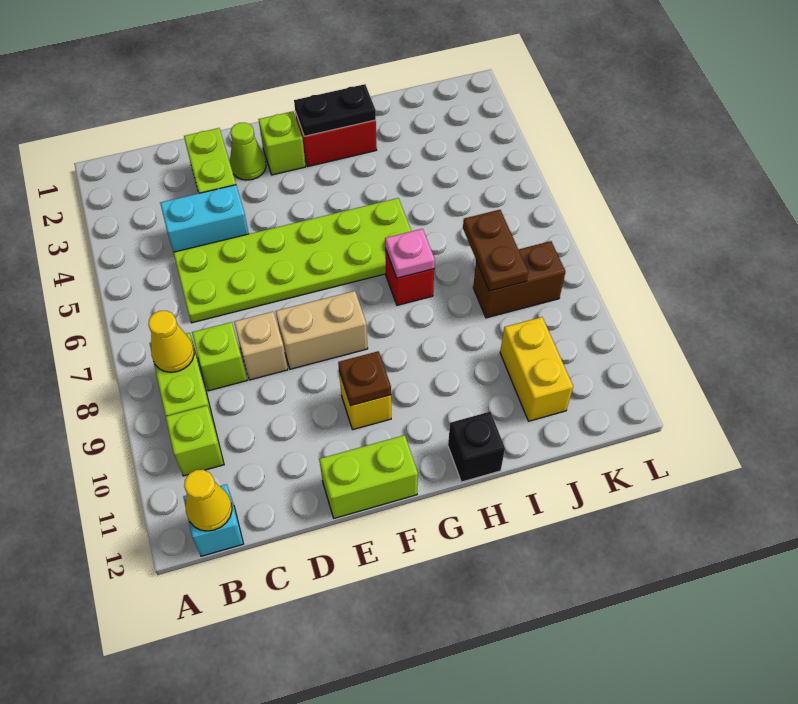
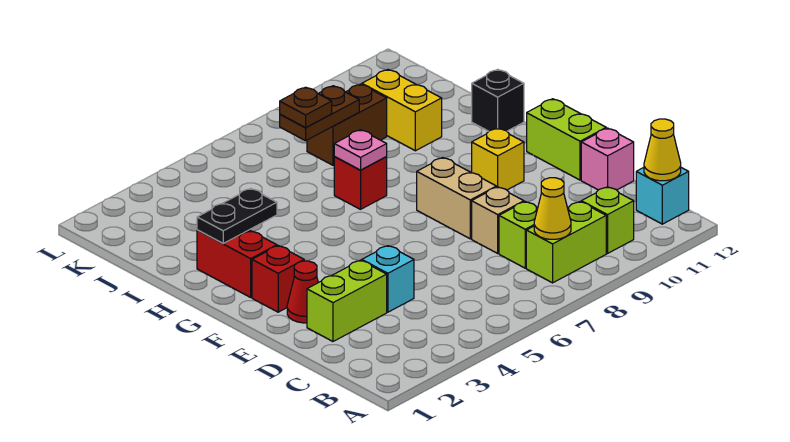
cyan 1x2 brick [160,185,249,252] -> cyan 1x1 brick [361,246,414,312]
lime 2x6 plate [174,198,411,323] -> none
none -> pink 1x1 brick [581,128,634,190]
lime 1x1 cone [230,123,266,180] -> red 1x1 cone [287,261,318,323]
lime 1x1 brick [258,111,306,175] -> red 1x1 brick [252,246,304,312]
brown 1x1 plate [338,351,391,406] -> brown 1x1 plate moved to [280,87,332,128]
black 1x2 plate [294,84,376,136] -> black 1x2 plate turned to [197,188,277,243]
brown 1x2 brick [473,241,565,318] -> brown 1x2 brick turned to [307,84,387,165]
yellow 1x2 brick [500,317,573,421] -> yellow 1x2 brick turned to [362,70,442,151]

